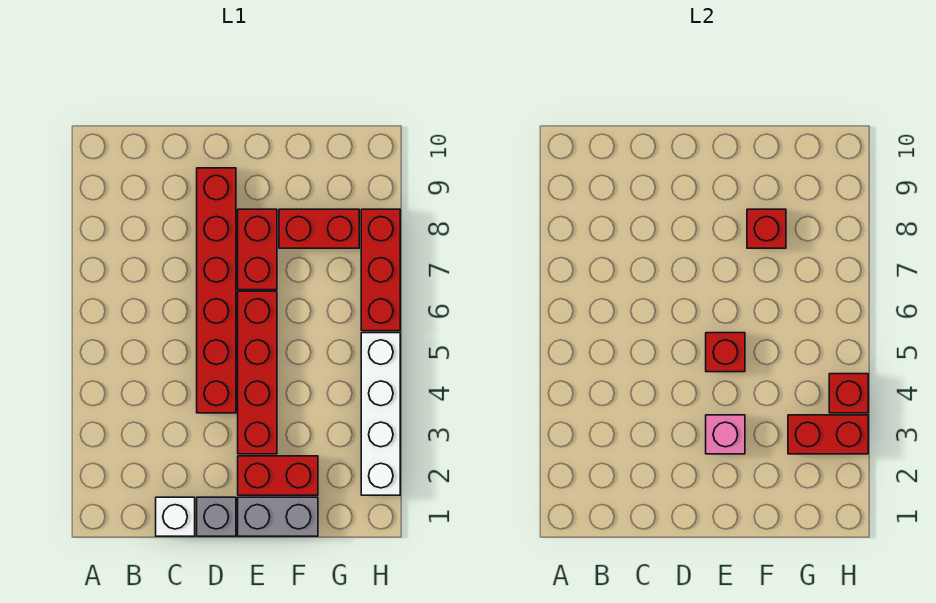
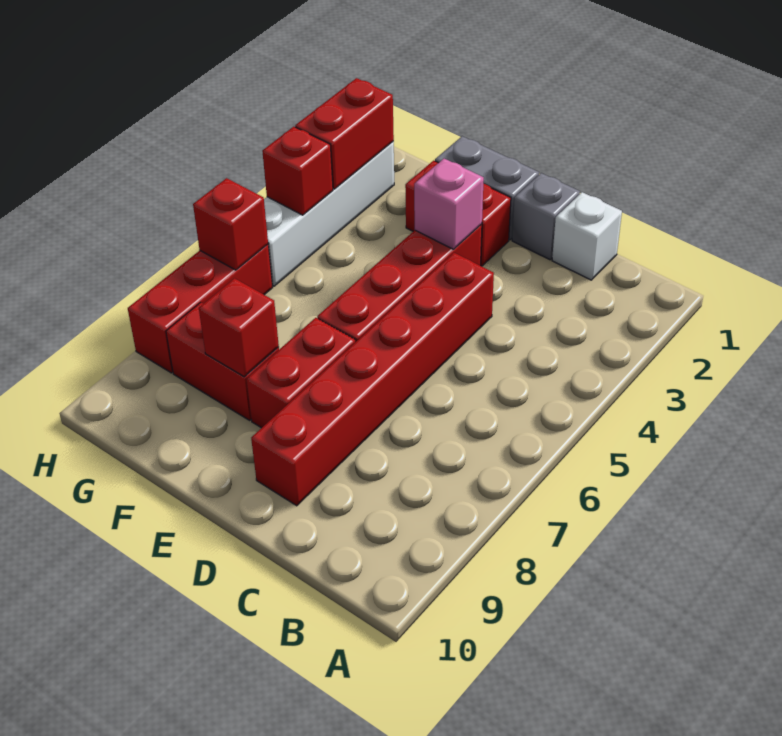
red 1x1 brick [706,333,745,372] -> red 1x1 brick moved to [193,178,268,270]
red 1x2 brick [788,415,868,454] -> red 1x2 brick turned to [295,78,394,189]

